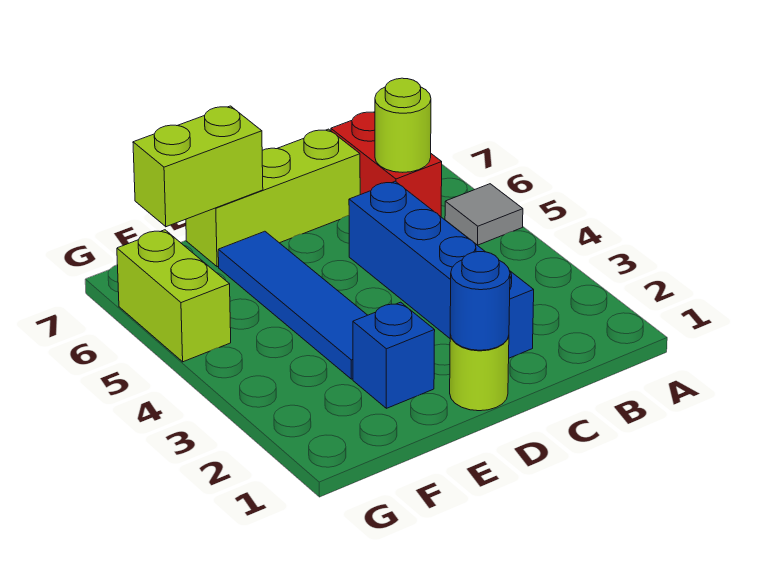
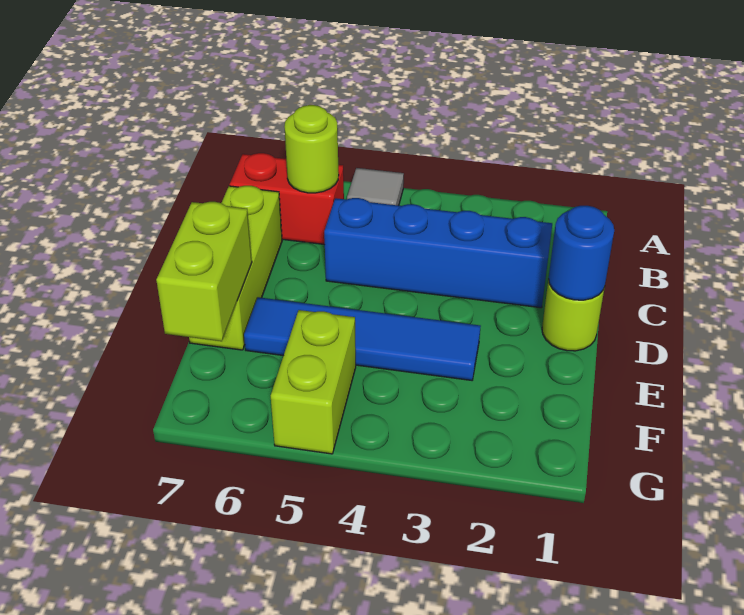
blue 1x1 brick [353,302,435,408] -> none
lime 1x2 brick [117,230,231,362] -> lime 1x2 brick turned to [271,310,356,454]

